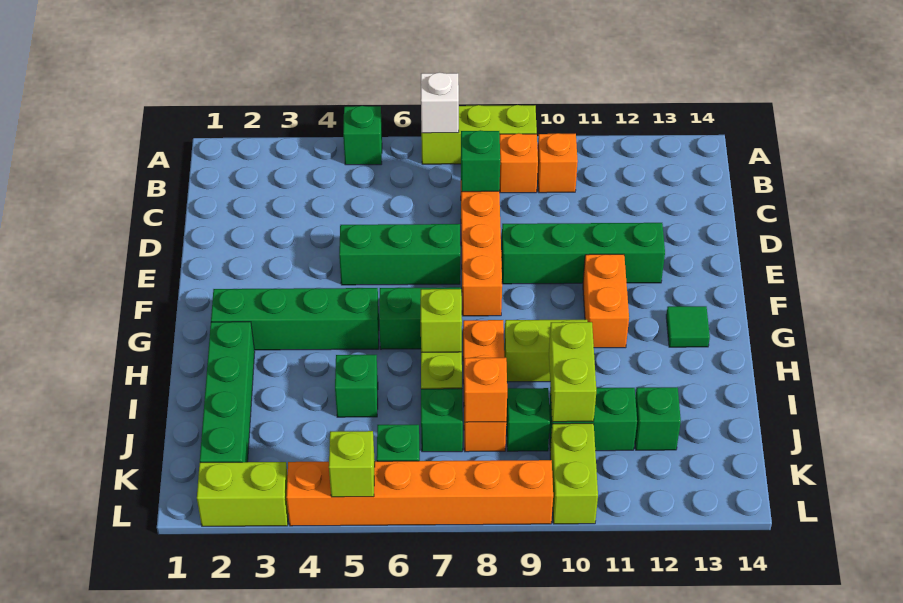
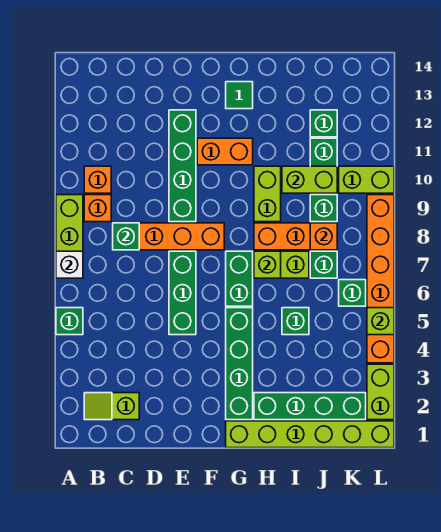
none -> lime 1x2 slope [84,393,139,420]
none -> lime 1x6 brick [226,421,394,448]

